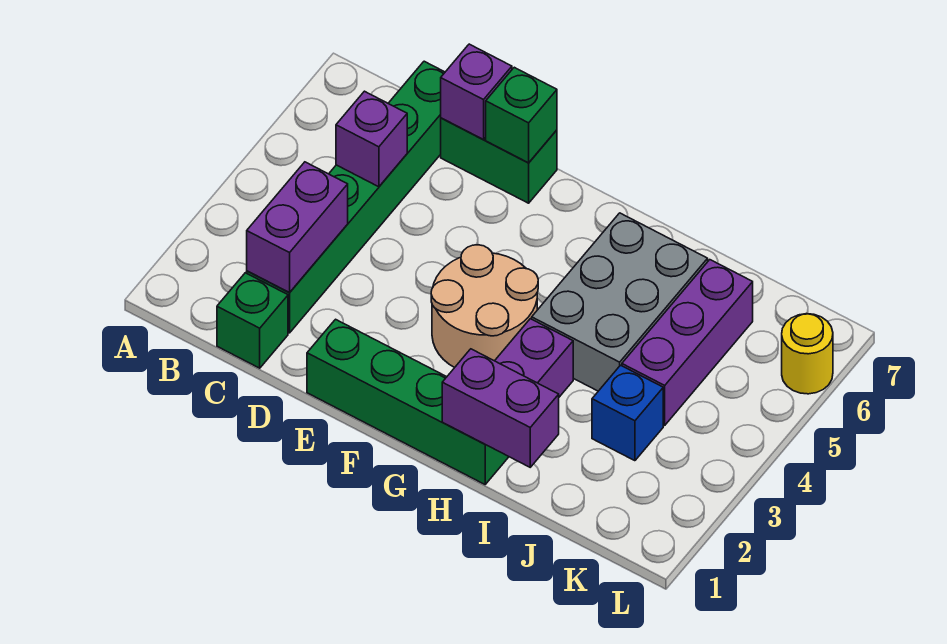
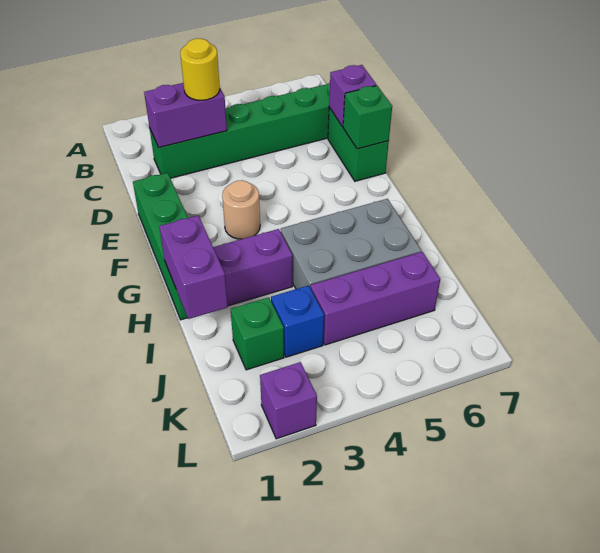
green 1x1 brick [217,273,288,368] -> green 1x1 brick moved to [231,297,284,370]
purple 1x1 brick [336,91,407,187] -> purple 1x1 brick moved to [260,362,317,439]
tan 2x2 round brick [431,245,538,368] -> tan 1x1 round brick [222,180,260,239]
yellow 1x1 round brick [782,314,833,394] -> yellow 1x1 round brick moved to [180,39,220,100]

